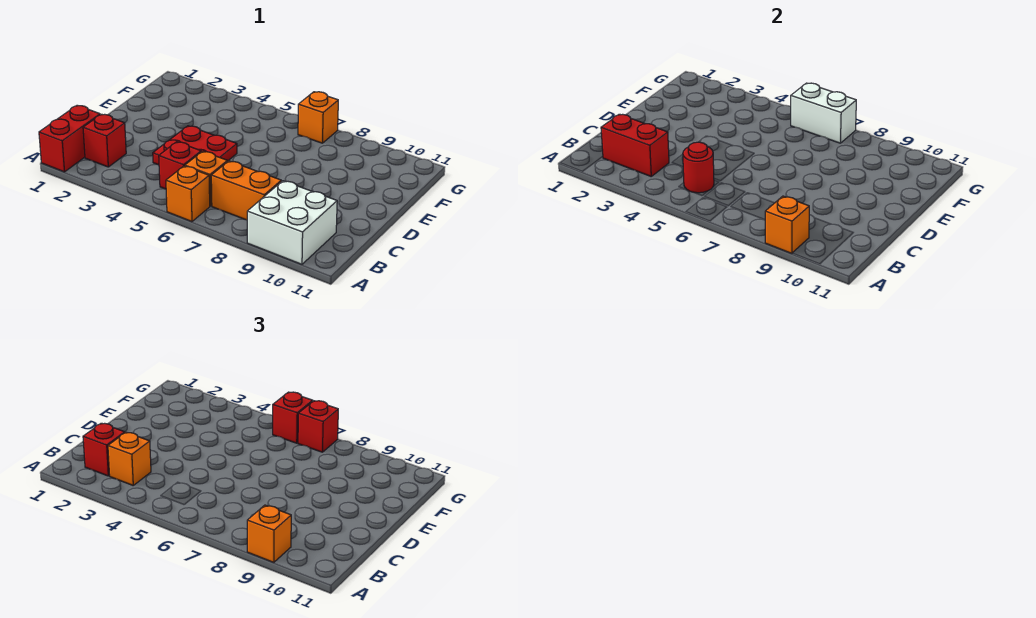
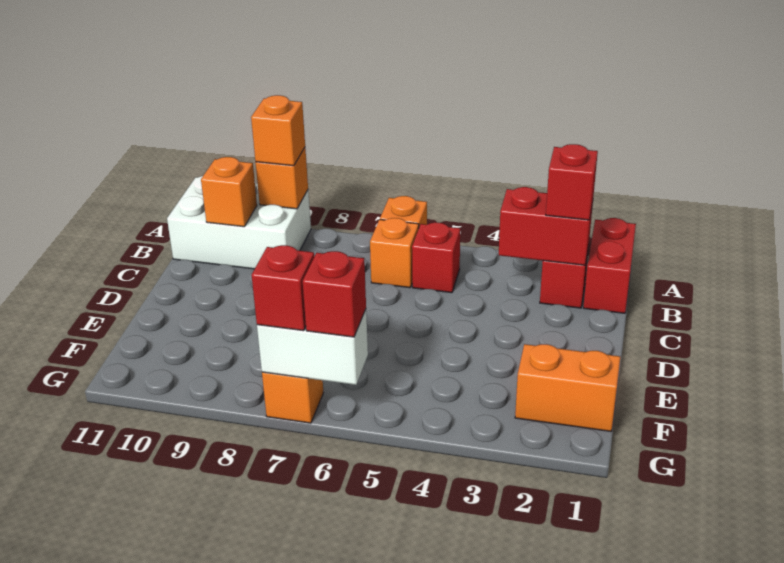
white 2x2 brick [247,181,337,264] -> white 2x3 brick [167,176,311,269]
orange 1x1 brick [108,432,151,485] -> orange 1x1 brick moved to [201,157,257,227]
red 1x1 round brick [683,142,714,193] -> none
orange 1x2 brick [211,161,281,220] -> orange 1x2 brick moved to [515,344,620,431]
red 2x2 plate [153,126,237,165] -> none

